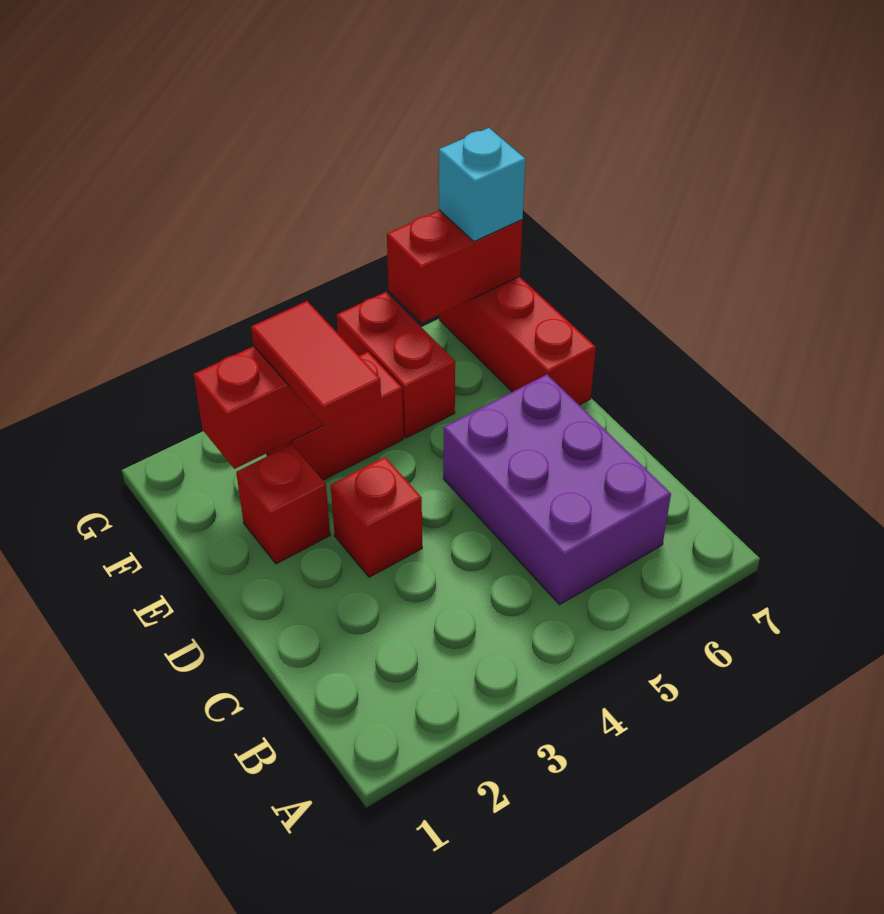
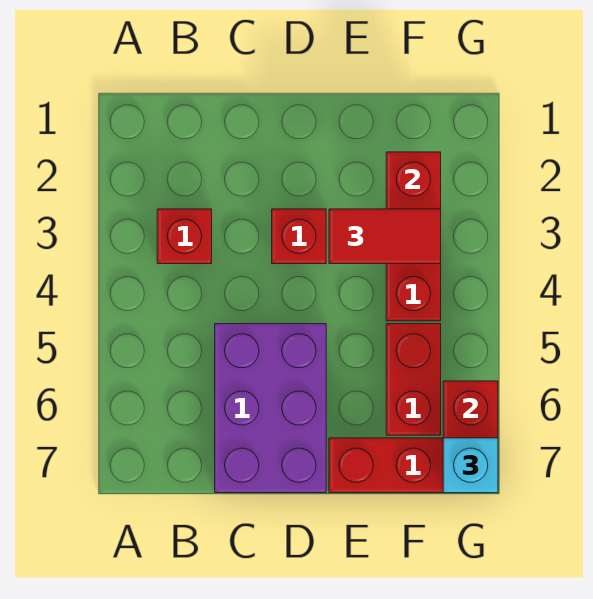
purple 2x3 brick [443,375,671,604] -> purple 2x3 brick turned to [215,324,326,493]
red 1x1 brick [236,444,330,564] -> red 1x1 brick moved to [157,209,212,264]
red 1x2 brick [337,292,455,438] -> red 1x2 brick turned to [386,324,441,435]

